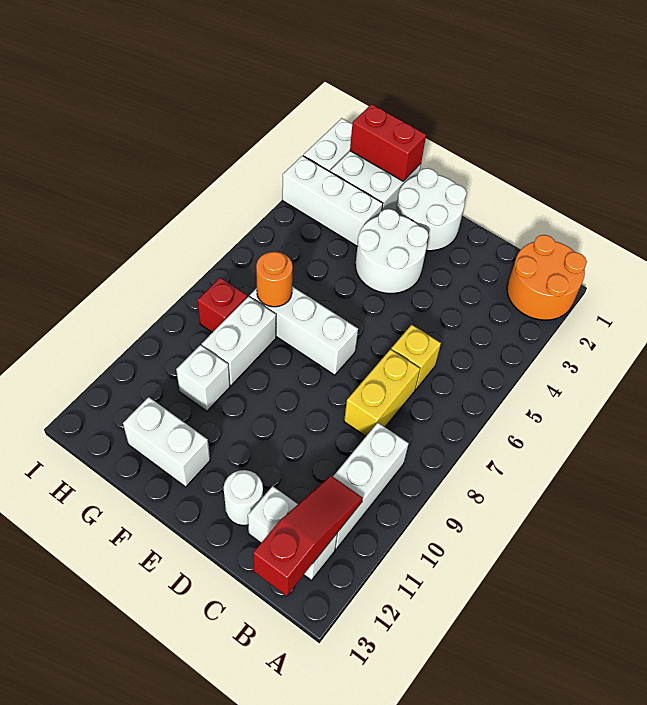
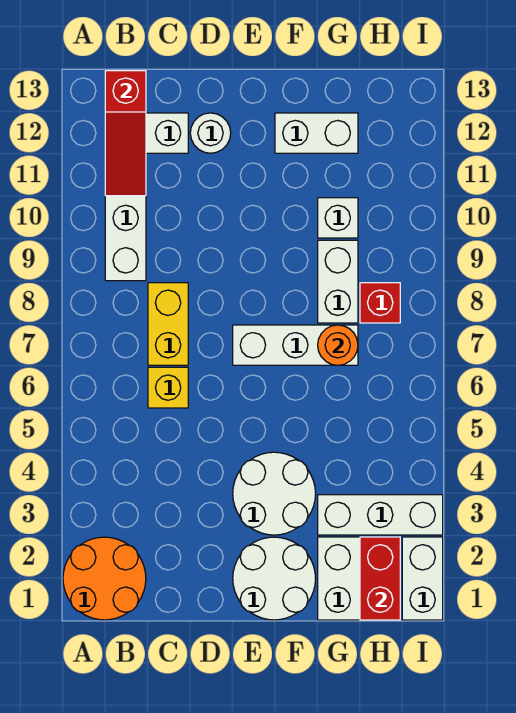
red 1x2 brick [350,104,426,181] -> red 1x2 brick turned to [360,537,400,620]

